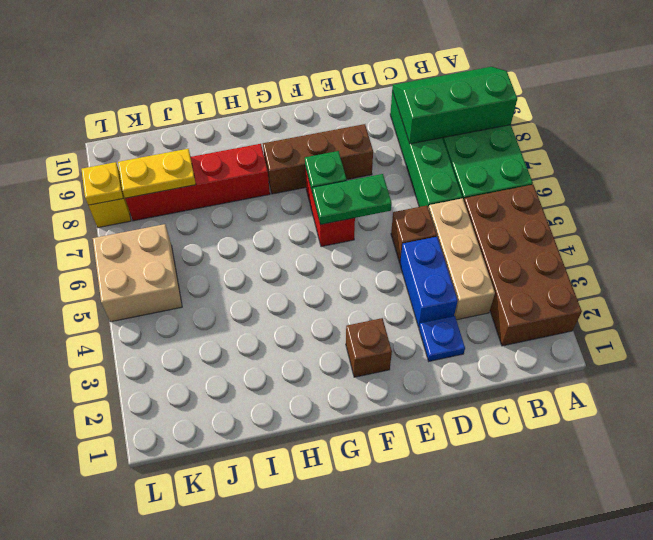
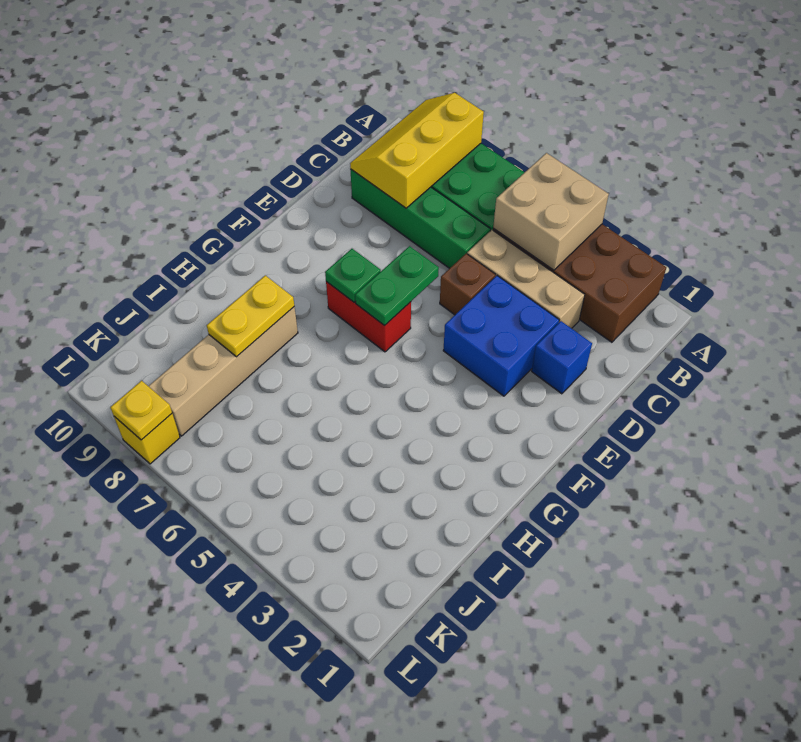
green 2x3 slope [392,67,517,144] -> yellow 2x3 slope [350,93,484,208]
blue 1x1 plate [419,316,465,361] -> blue 1x1 brick [532,321,592,394]
blue 1x2 brick [400,237,458,327] -> blue 2x2 brick [443,276,559,396]
brown 1x3 brick [263,124,373,194] -> none
brown 1x1 brick [346,318,392,377] -> none
red 1x4 brick [125,144,270,221] -> tan 1x4 brick [149,307,298,436]
yellow 1x2 plate [118,149,196,198] -> yellow 1x2 plate moved to [207,275,294,357]
tan 2x2 brick [93,224,182,322] -> tan 2x2 brick moved to [493,153,609,270]

